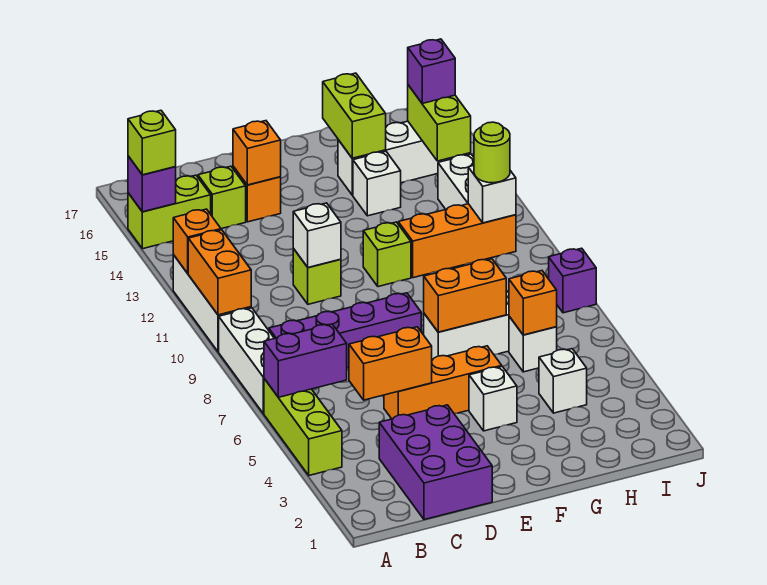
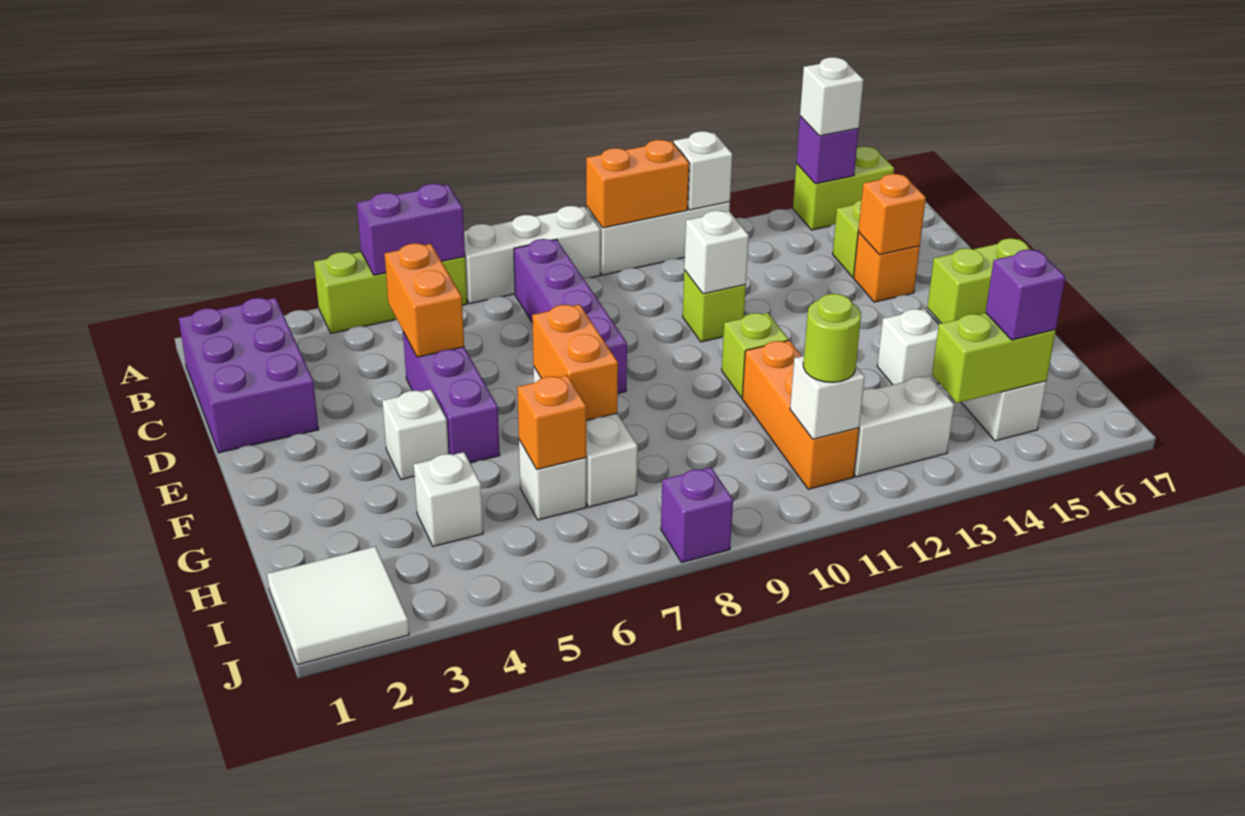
purple 1x2 brick [264,324,347,397] -> purple 1x2 brick turned to [357,184,465,275]
orange 1x1 brick [173,209,221,273] -> white 1x1 brick [674,131,732,210]
lime 1x2 brick [128,175,211,249] -> lime 1x2 brick turned to [793,146,894,230]
lime 1x1 brick [128,110,176,175] -> white 1x1 brick [800,57,863,136]
purple 2x3 brick [379,405,492,520] -> purple 2x3 brick turned to [179,298,319,453]
orange 1x3 brick [384,346,502,419] -> purple 1x3 brick [403,332,500,463]
none -> white 2x2 tile [267,546,409,665]

